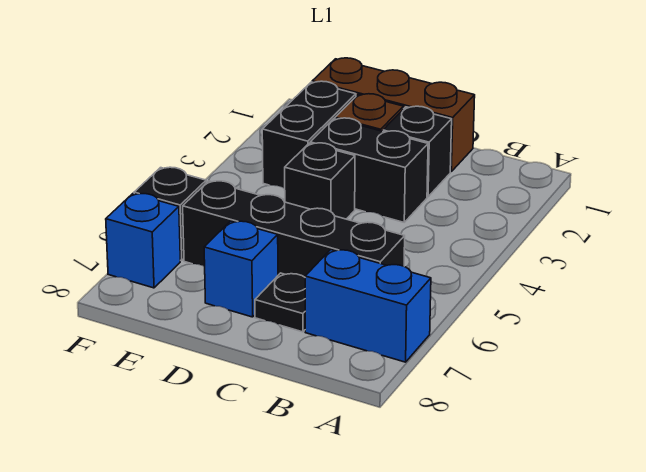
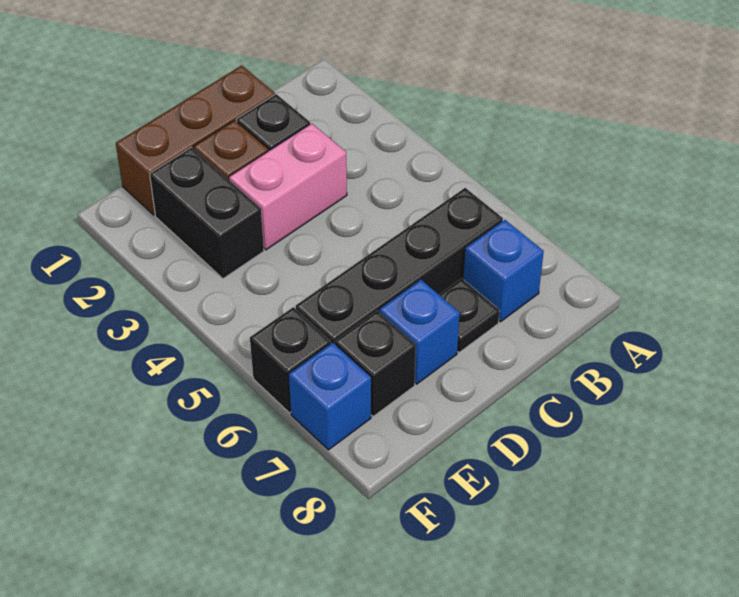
blue 1x2 brick [305,250,431,362] -> blue 1x1 brick [463,220,544,322]
black 1x2 brick [310,118,428,222] -> pink 1x2 brick [229,123,347,250]
black 1x1 brick [285,143,355,219] -> black 1x1 brick moved to [335,311,416,417]

